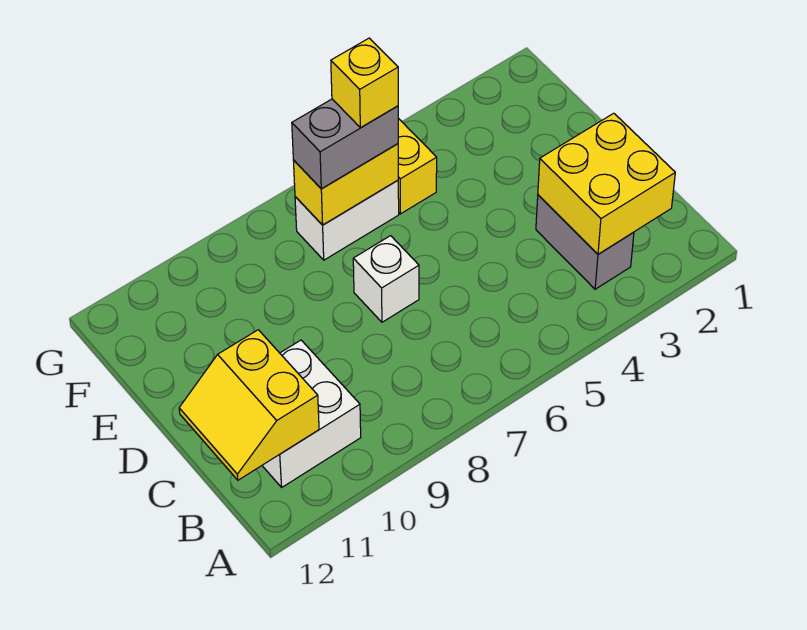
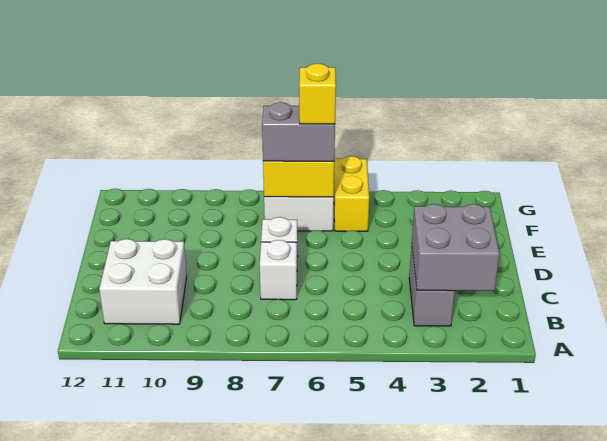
yellow 2x2 brick [538,113,675,254] -> grey 2x2 brick [412,204,500,291]
yellow 2x2 slope [179,330,319,480] -> none
none -> white 1x1 brick [260,240,297,300]

